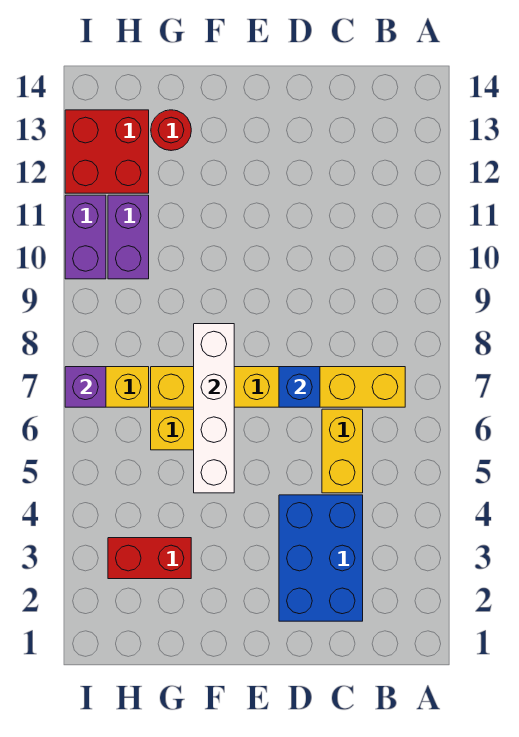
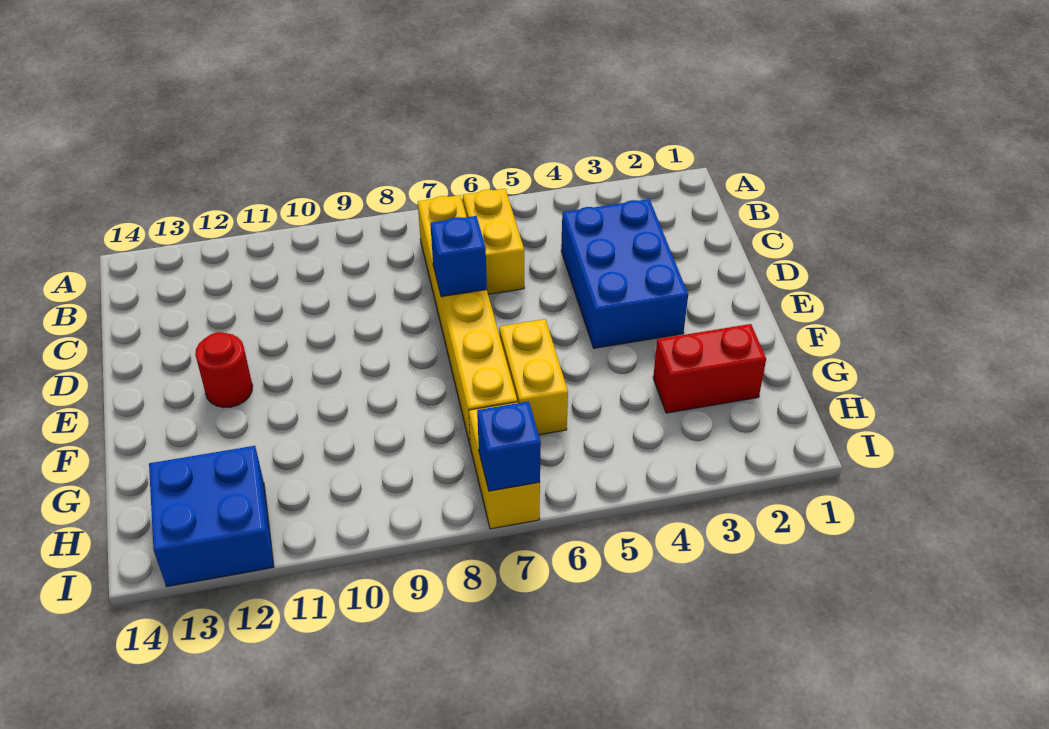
blue 2x3 brick [279,495,363,621] -> blue 2x3 brick turned to [561,199,688,348]
yellow 1x2 brick [322,409,363,493] -> yellow 1x2 brick turned to [463,189,524,294]
white 1x4 brick [194,324,234,493] -> none
red 1x2 brick [108,538,191,579] -> red 1x2 brick turned to [653,324,766,413]
red 1x1 round brick [151,110,191,151] -> red 1x1 round brick moved to [195,332,253,408]
purple 1x2 brick [108,195,149,279] -> none
red 2x2 brick [65,110,149,193] -> blue 2x2 brick [149,446,274,586]
purple 1x1 brick [65,367,106,407] -> blue 1x1 brick [477,401,541,491]
purple 1x2 brick [65,195,106,279] -> none

